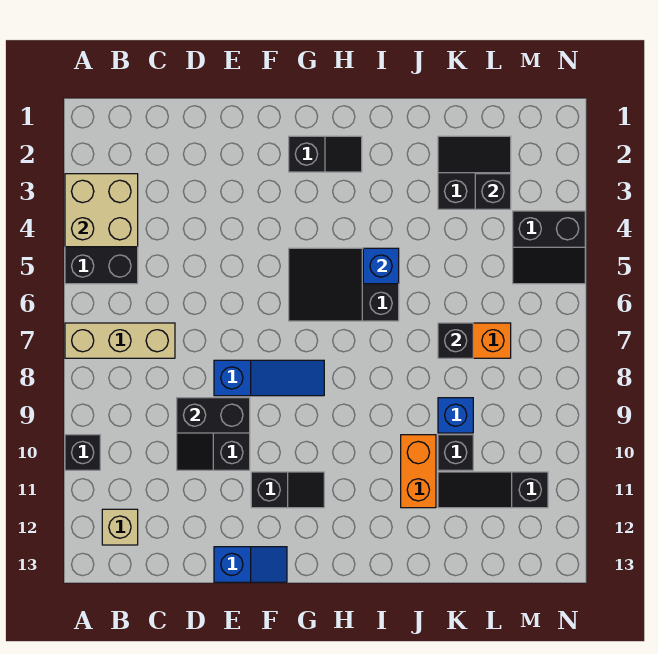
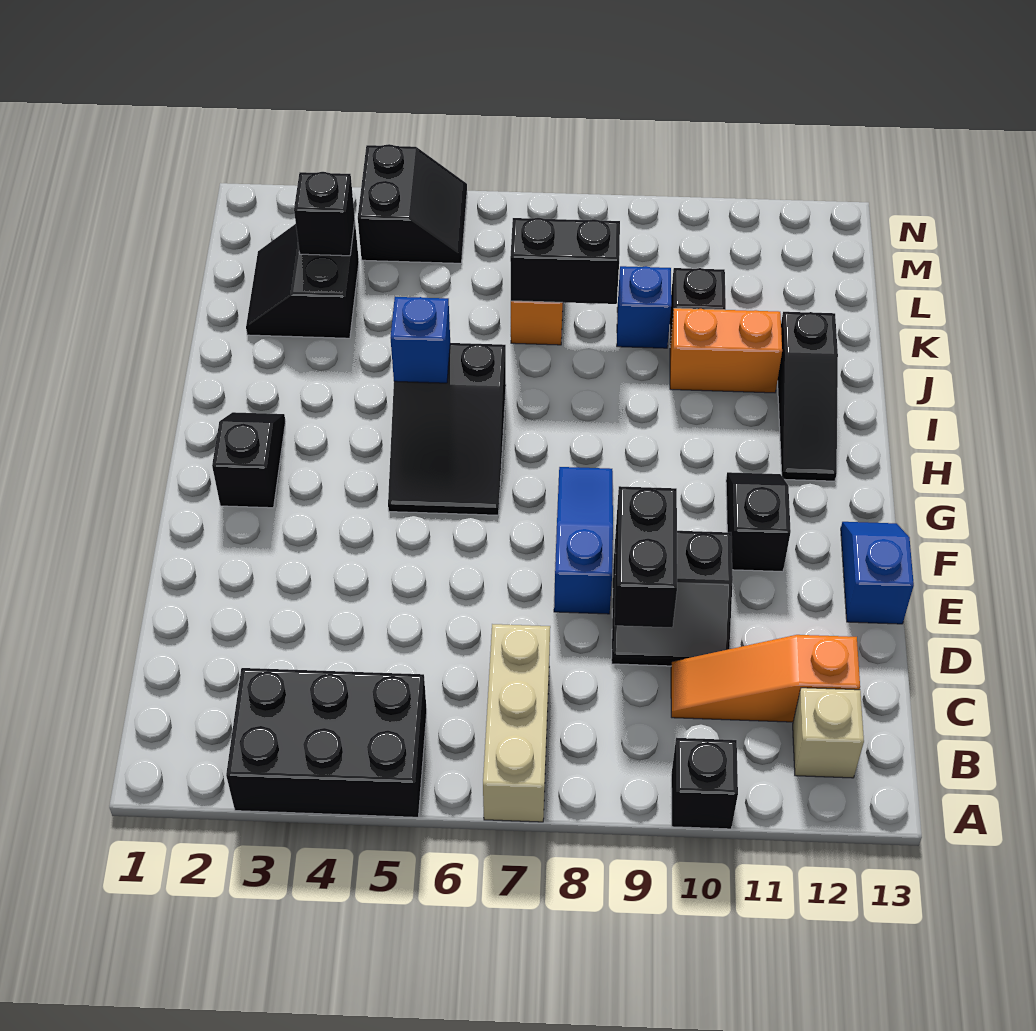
tan 2x2 brick [65,174,138,247] -> none
none -> orange 1x3 slope [671,635,860,722]
black 1x1 brick [438,323,473,358] -> black 1x2 brick [510,218,620,304]
black 1x3 slope [438,472,548,508] -> black 1x3 slope moved to [777,312,838,481]

